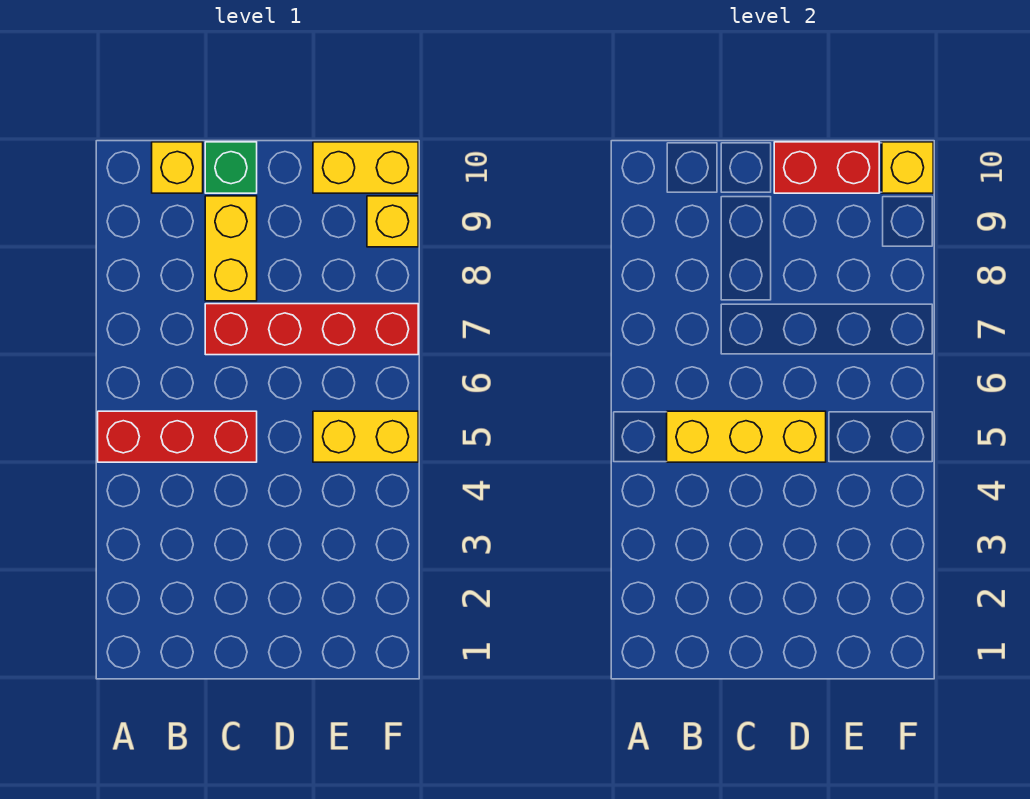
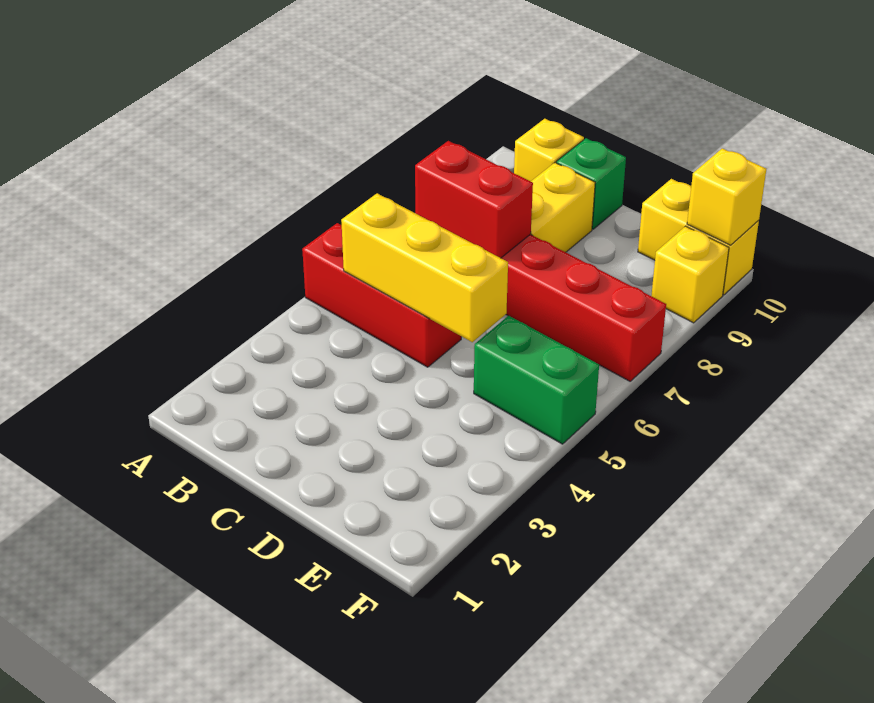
red 1x2 brick [774,142,879,193] -> red 1x2 brick moved to [415,141,533,258]
yellow 1x2 brick [313,411,418,462] -> green 1x2 brick [474,316,599,444]

